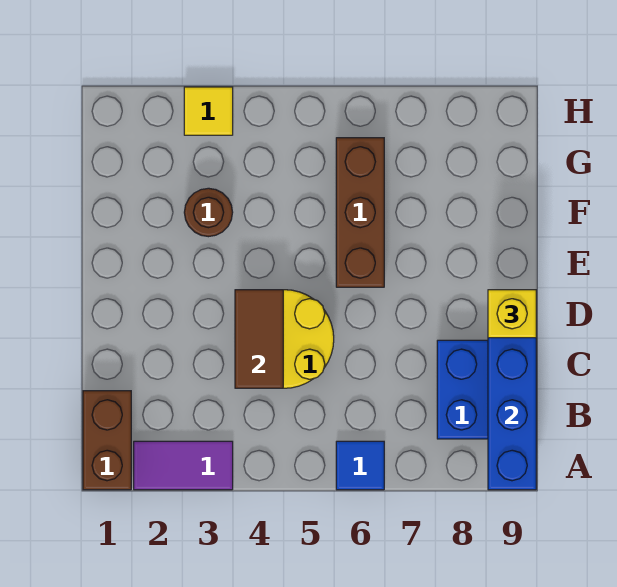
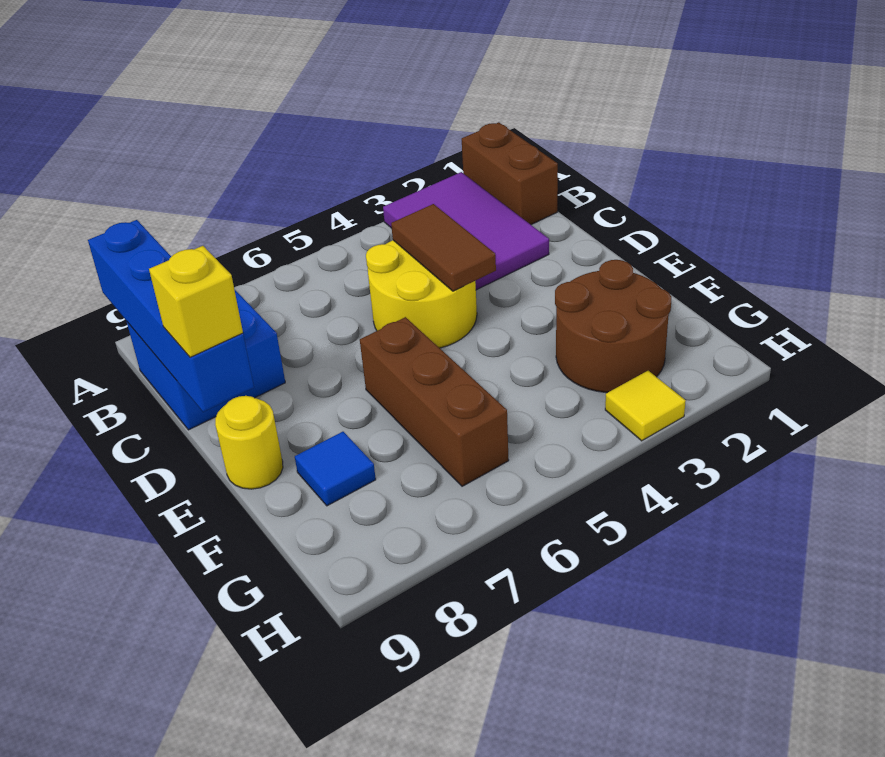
purple 1x2 tile [134,441,233,490] -> purple 2x3 tile [383,172,549,290]
blue 1x1 tile [336,441,384,490] -> blue 1x1 tile moved to [295,432,376,506]
none -> yellow 1x1 round brick [215,396,283,489]
brown 1x1 round brick [184,188,233,237] -> brown 2x2 round brick [555,260,671,393]

